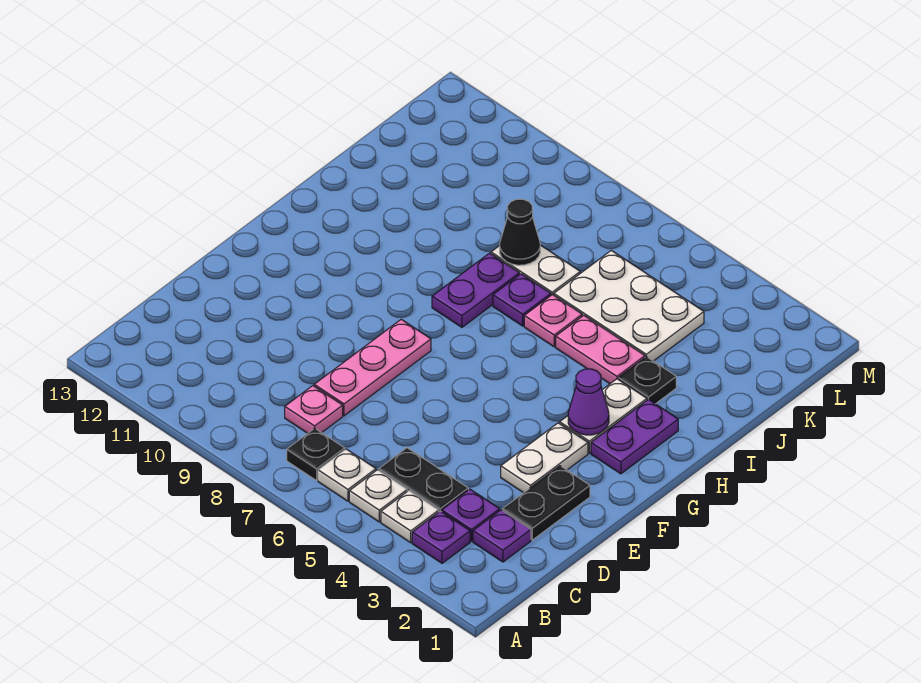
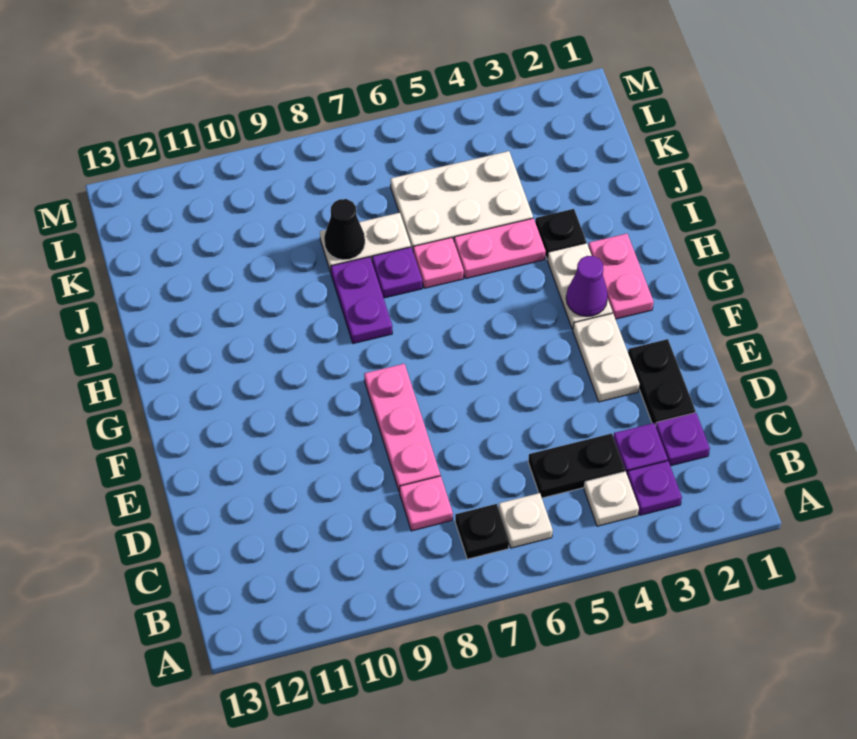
white 1x1 plate [349,470,407,522] -> none
purple 1x2 plate [591,399,678,474] -> pink 1x2 plate [588,234,653,319]

